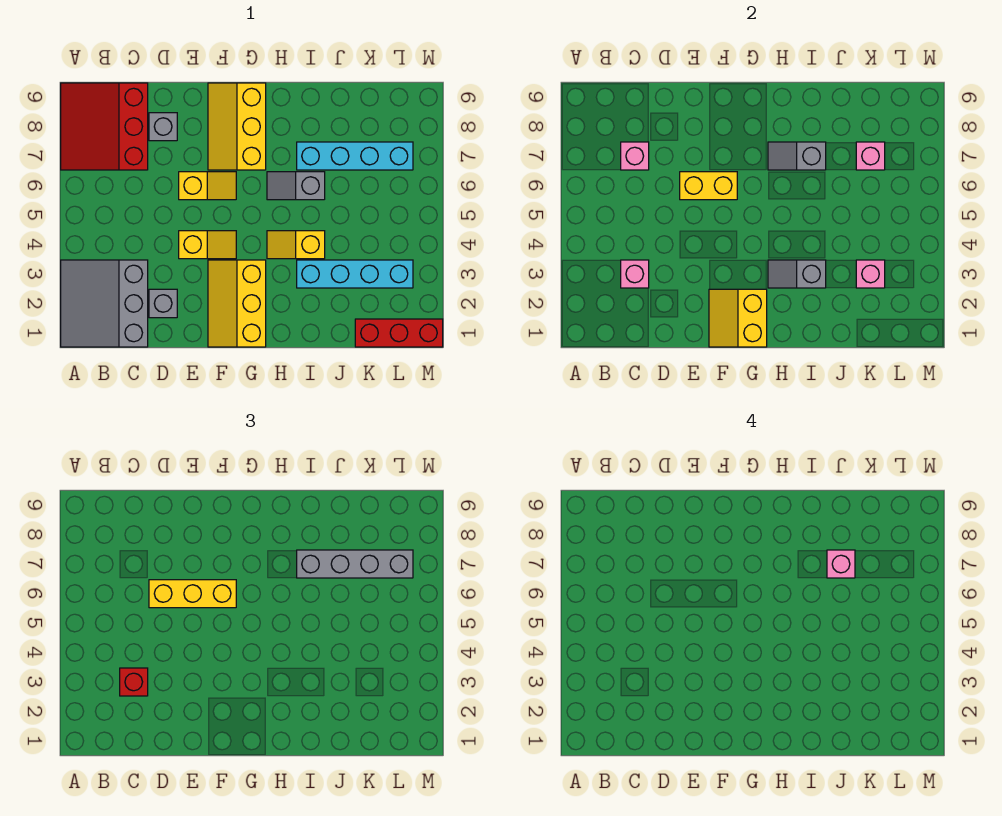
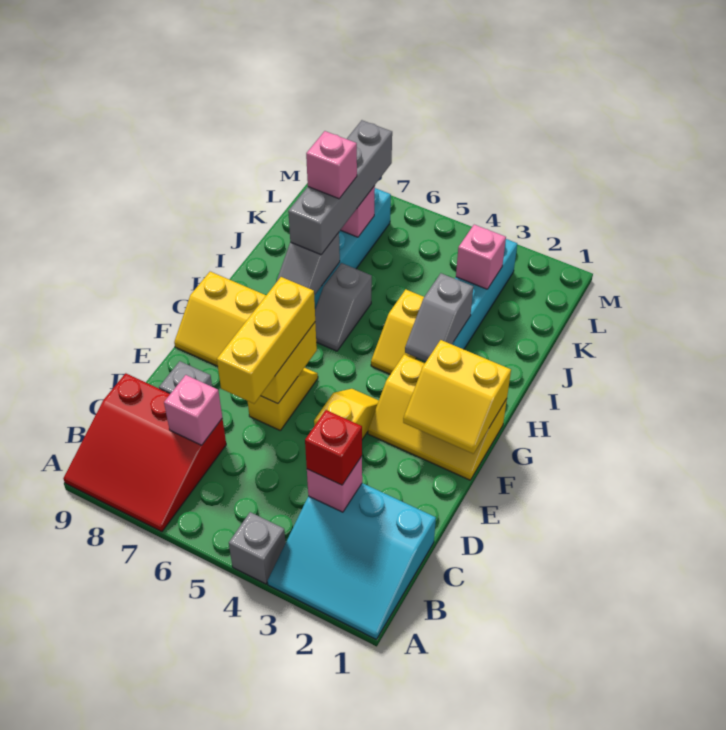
grey 3x3 slope [61,260,148,347] -> cyan 3x3 slope [268,483,436,639]
grey 1x1 brick [149,289,177,318] -> grey 1x1 brick moved to [229,512,286,584]
red 1x3 brick [355,319,443,347] -> none

